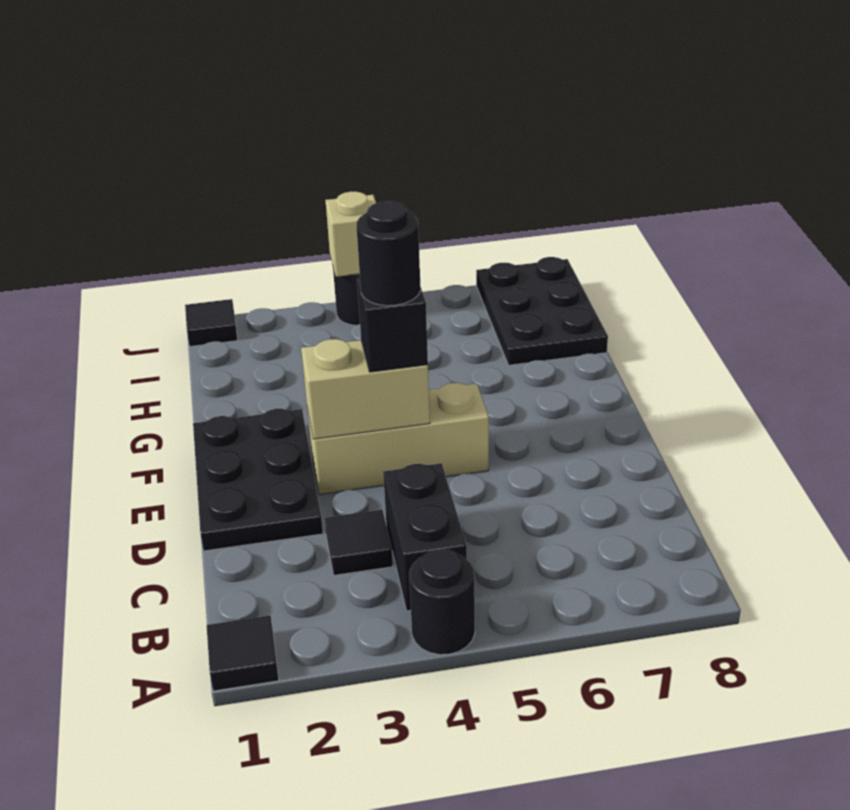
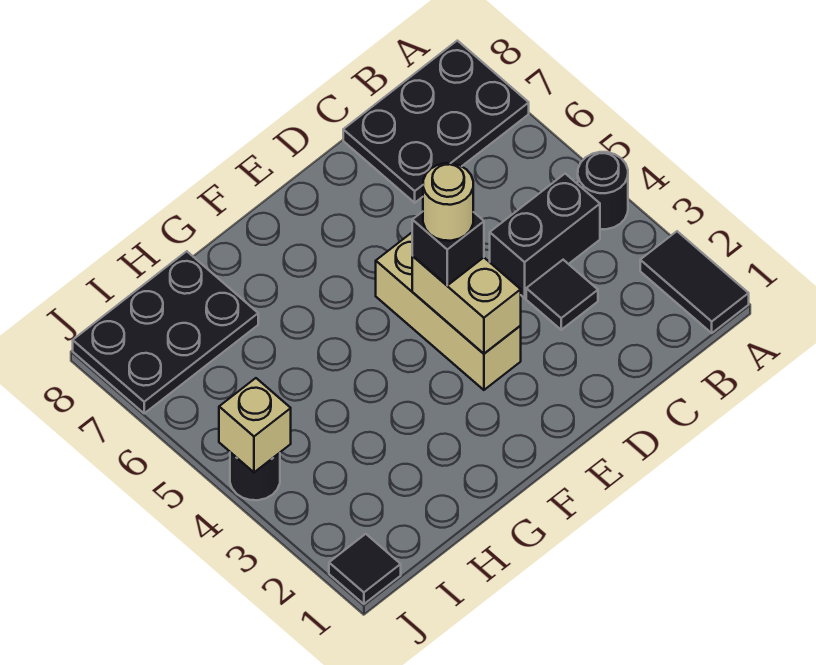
black 1x1 tile [207,616,279,691] -> black 1x2 tile [640,231,749,333]
black 2x3 plate [193,409,323,551] -> black 2x3 plate moved to [343,41,529,203]
black 1x1 round brick [356,201,421,306] -> tan 1x1 round brick [423,163,473,241]

